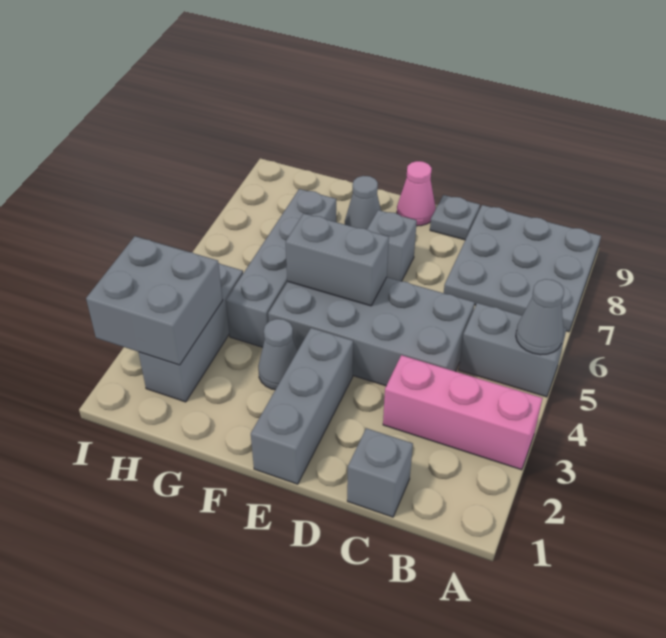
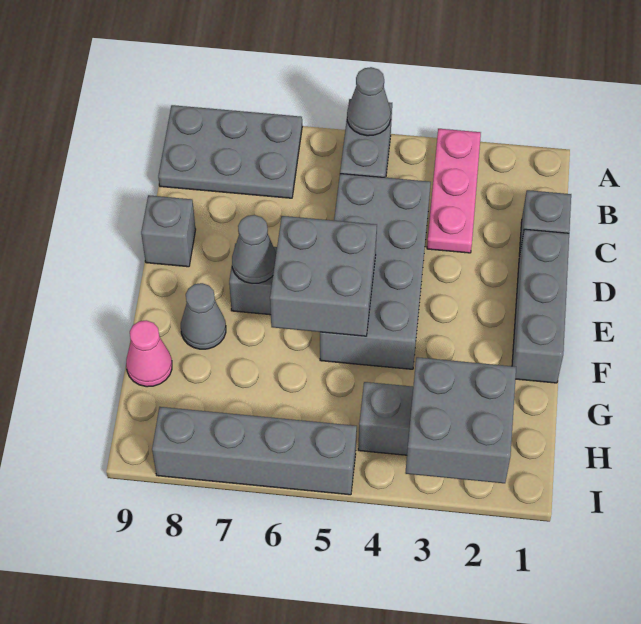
pink 1x3 brick [383,355,542,470] -> pink 1x3 plate [427,129,481,253]
grey 3x3 plate [444,205,601,332] -> grey 2x3 plate [158,105,302,198]
grey 1x1 plate [430,195,480,240] -> grey 1x1 brick [141,195,196,267]
grey 1x3 brick [251,328,353,484] -> grey 1x3 brick turned to [512,229,569,383]
grey 1x2 brick [286,213,389,306] -> grey 2x2 brick [270,216,377,336]
pink 1x1 cone [397,161,436,226] -> pink 1x1 cone moved to [126,320,172,387]
grey 1x1 cone [258,319,297,390] -> grey 1x1 cone moved to [232,215,276,283]
grey 1x4 brick [226,189,336,347] -> grey 1x4 brick moved to [152,407,357,495]

